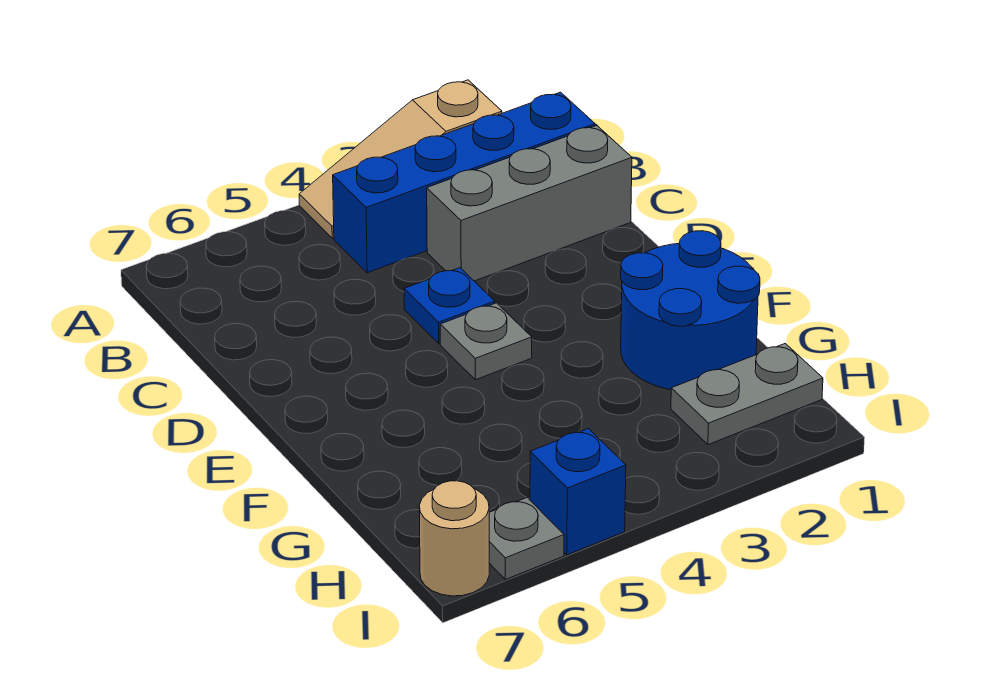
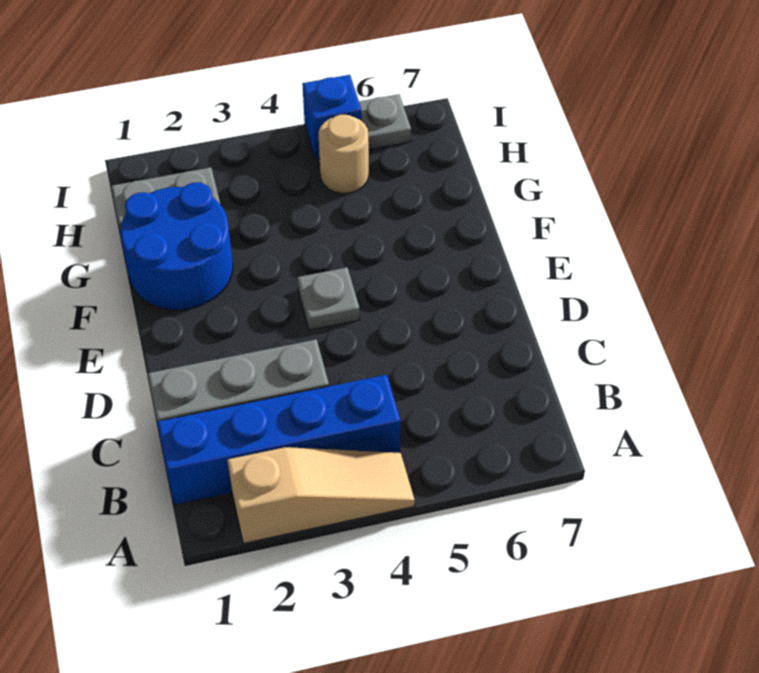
blue 1x1 plate [404,268,495,343] -> none
tan 1x1 round brick [419,481,489,596] -> tan 1x1 round brick moved to [318,115,369,194]

